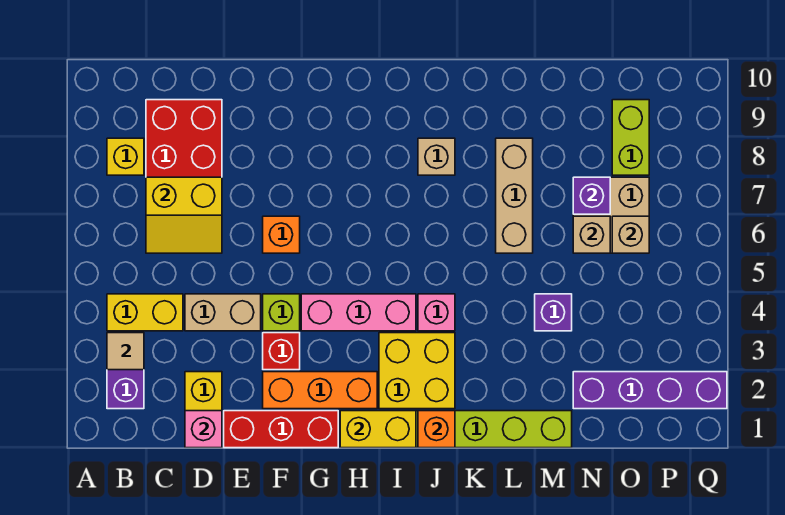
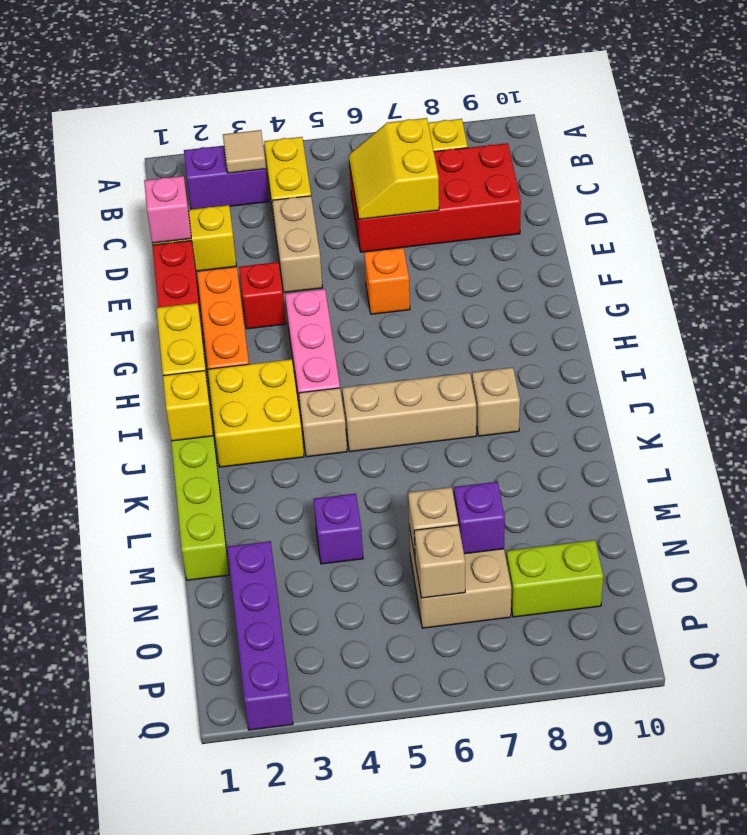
lime 1x1 brick [263,294,300,331] -> none
orange 1x1 brick [418,411,455,448] -> yellow 1x1 brick [163,371,213,441]
pink 1x1 brick [418,294,455,331] -> tan 1x1 brick [299,388,347,457]
tan 1x3 brick [496,138,533,253] -> tan 1x3 brick moved to [342,373,476,452]

